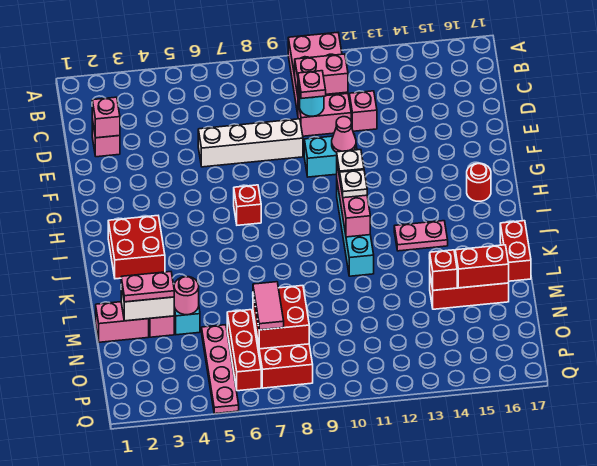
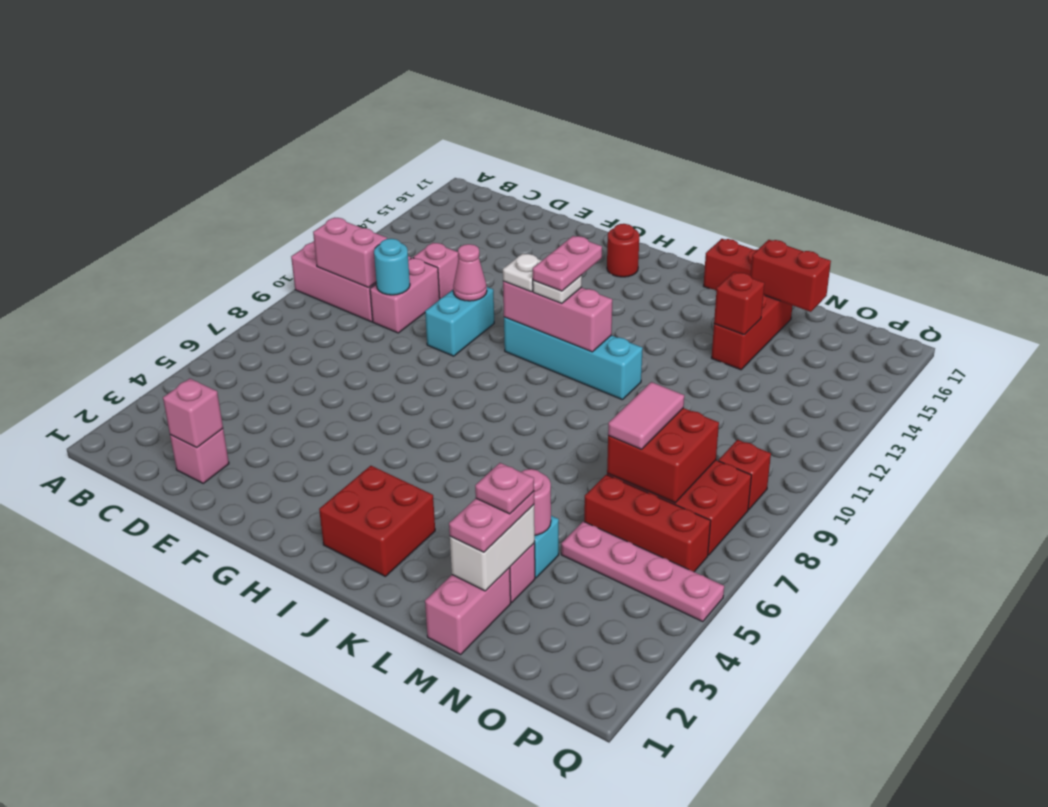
pink 1x2 brick [295,54,348,97] -> pink 1x2 brick turned to [313,218,387,287]
pink 1x1 plate [298,71,326,99] -> pink 1x1 plate moved to [475,463,534,514]
white 1x4 brick [198,119,303,167] -> none
red 1x1 brick [234,185,261,225] -> red 1x1 brick moved to [719,440,771,510]
pink 1x2 plate [394,221,448,251] -> pink 1x2 plate moved to [533,236,602,291]
red 1x2 brick [455,245,509,288] -> red 1x2 brick turned to [751,240,831,312]
pink 1x2 tile [253,282,284,330] -> pink 1x2 tile turned to [608,382,684,449]

